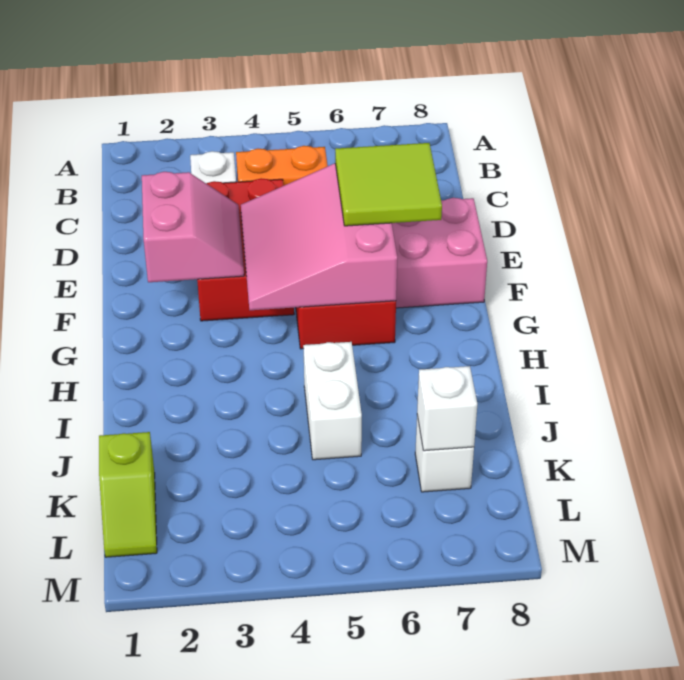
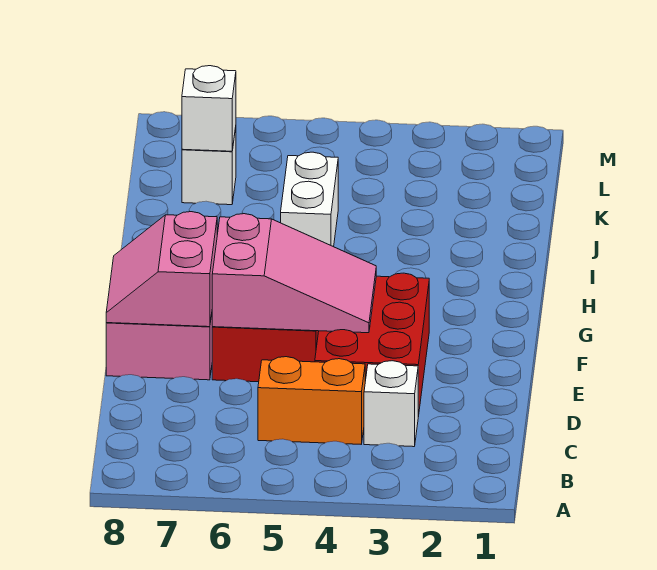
pink 2x2 slope [142,172,244,282] -> pink 2x2 slope moved to [106,212,217,327]
pink 3x3 slope [241,163,397,310] -> pink 2x3 slope [212,214,376,333]
lime 2x2 tile [335,143,442,226] -> none
lime 1x2 slope [99,432,157,557] -> none

